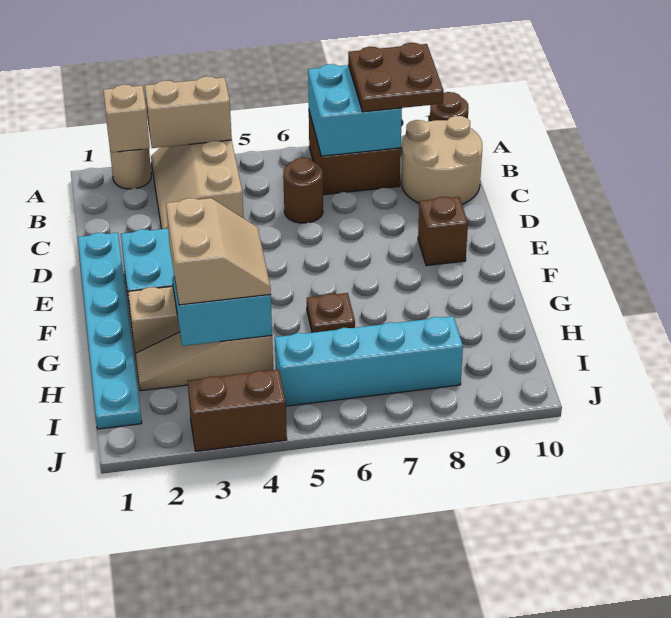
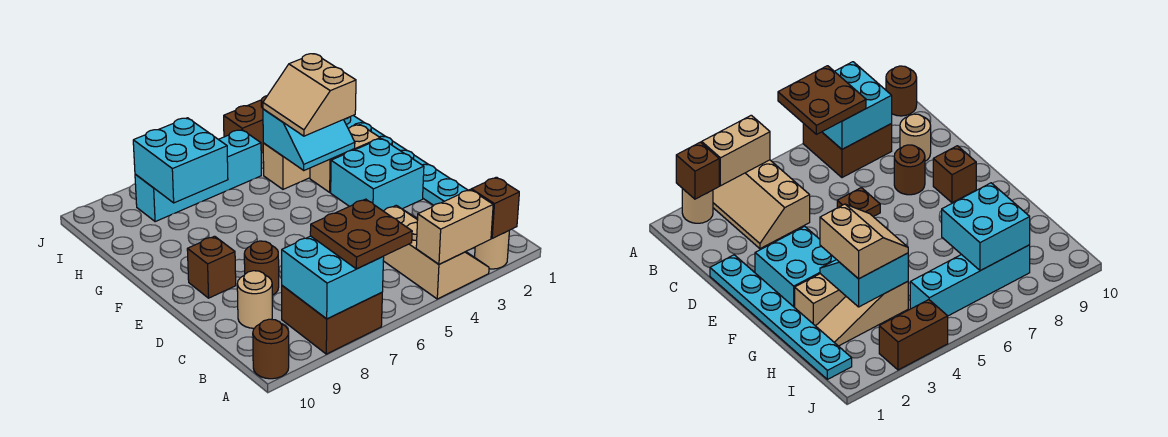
tan 1x1 brick [103,85,150,153] -> brown 1x1 brick [471,177,519,238]
brown 2x2 plate [348,43,444,112] -> brown 2x2 plate moved to [310,199,412,269]
tan 2x2 round brick [401,116,482,204] -> tan 1x1 round brick [237,271,272,328]
brown 1x1 round brick [283,158,323,223] -> brown 1x1 round brick moved to [244,241,279,295]
brown 1x1 plate [307,293,355,333] -> brown 1x1 plate moved to [837,188,880,217]
none -> cyan 2x2 brick [133,118,228,203]

